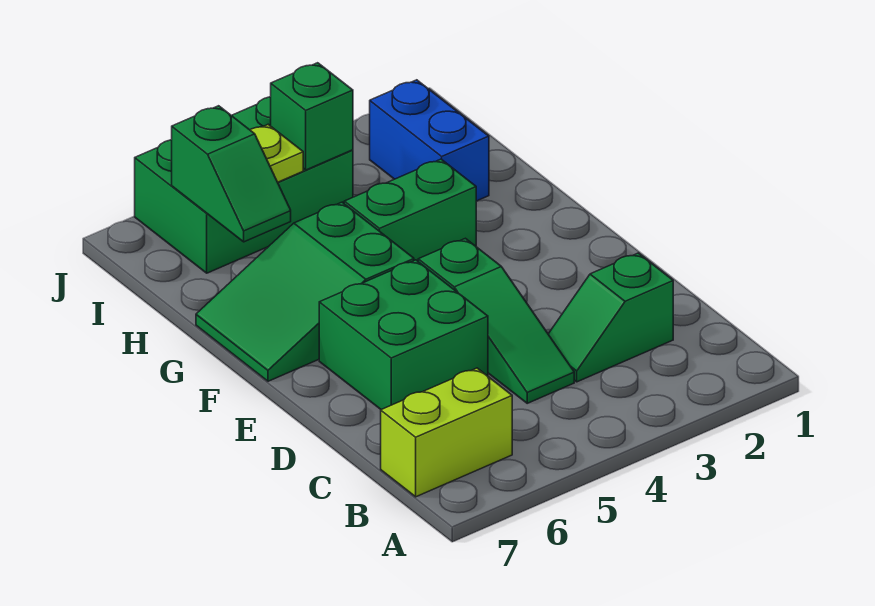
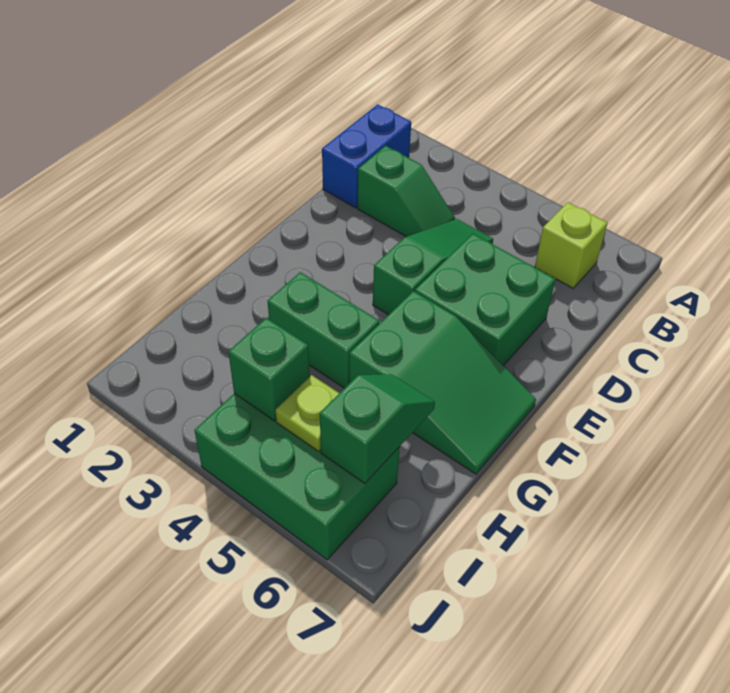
lime 1x2 brick [381,368,512,497] -> lime 1x1 brick [535,202,607,288]
blue 1x2 brick [370,80,489,201] -> blue 1x2 brick moved to [322,104,411,208]

